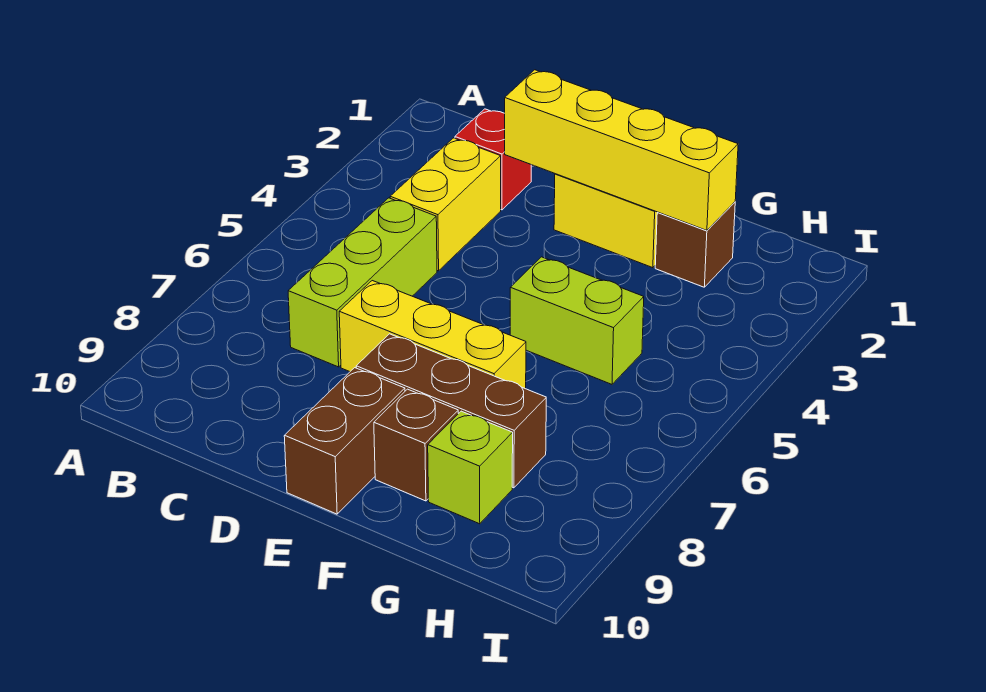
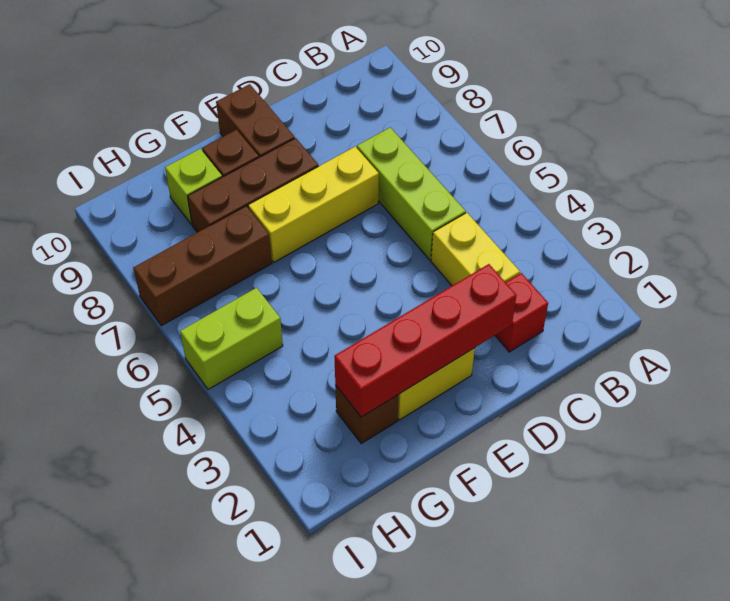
yellow 1x4 brick [505,70,738,230] -> red 1x4 brick [334,264,517,417]
lime 1x2 brick [510,257,644,384] -> lime 1x2 brick moved to [180,288,283,389]
none -> brown 1x3 brick [133,206,272,326]

